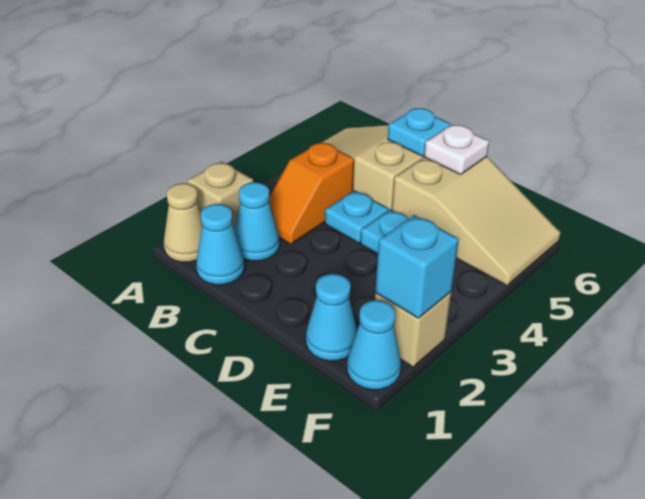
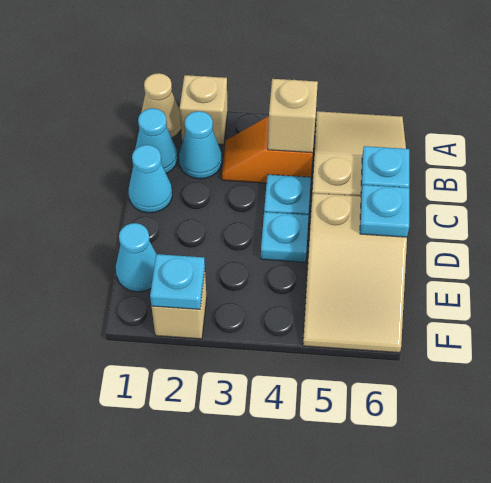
none -> tan 1x1 brick [268,79,318,153]
white 1x1 plate [424,124,489,175] -> cyan 1x1 plate [360,185,409,237]
cyan 1x1 cone [347,300,401,390] -> cyan 1x1 cone moved to [129,145,172,213]
cyan 1x1 brick [375,215,459,318] -> cyan 1x1 plate [150,254,205,309]

